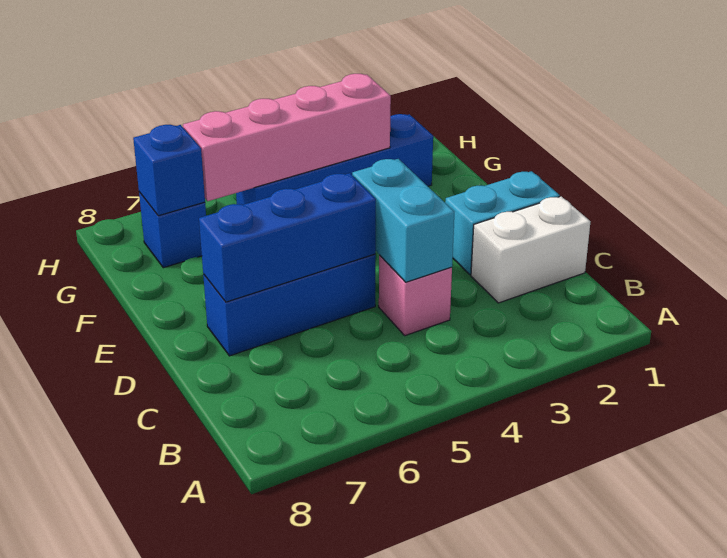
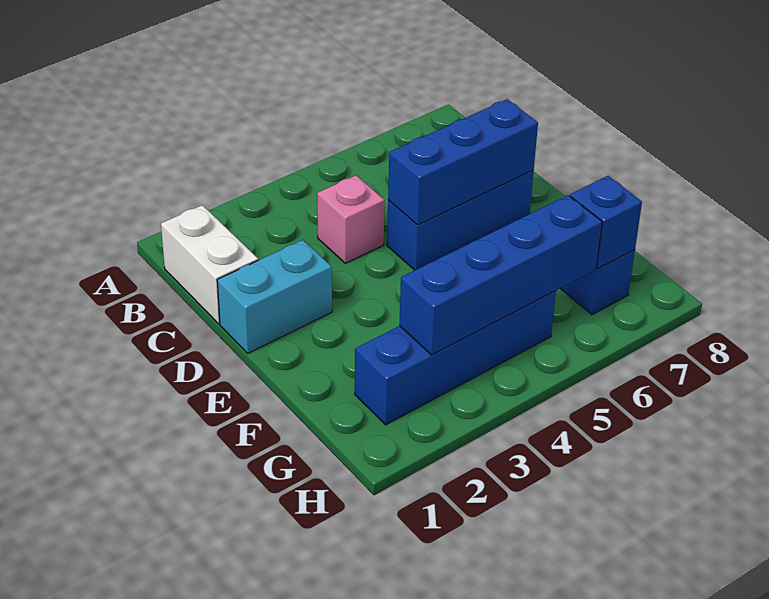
white 1x2 brick [471,196,591,303] -> white 1x2 brick turned to [161,205,258,324]
cyan 1x2 brick [352,159,454,282] -> none
pink 1x4 brick [183,74,391,201] -> blue 1x4 brick [399,195,602,355]

